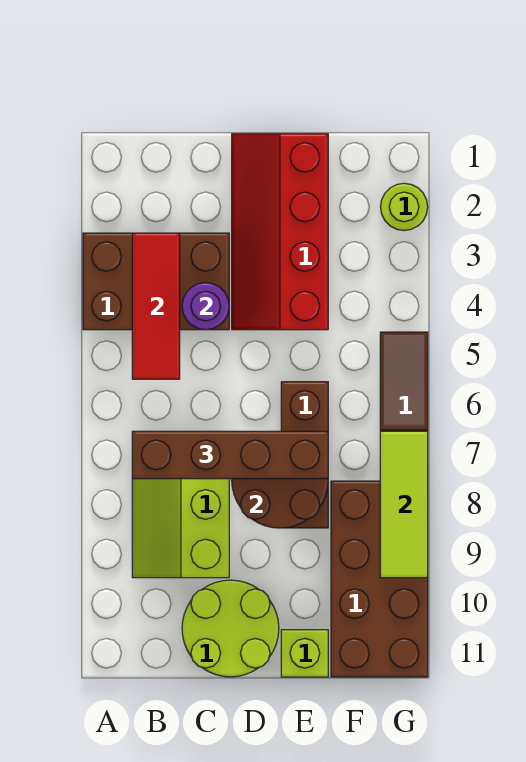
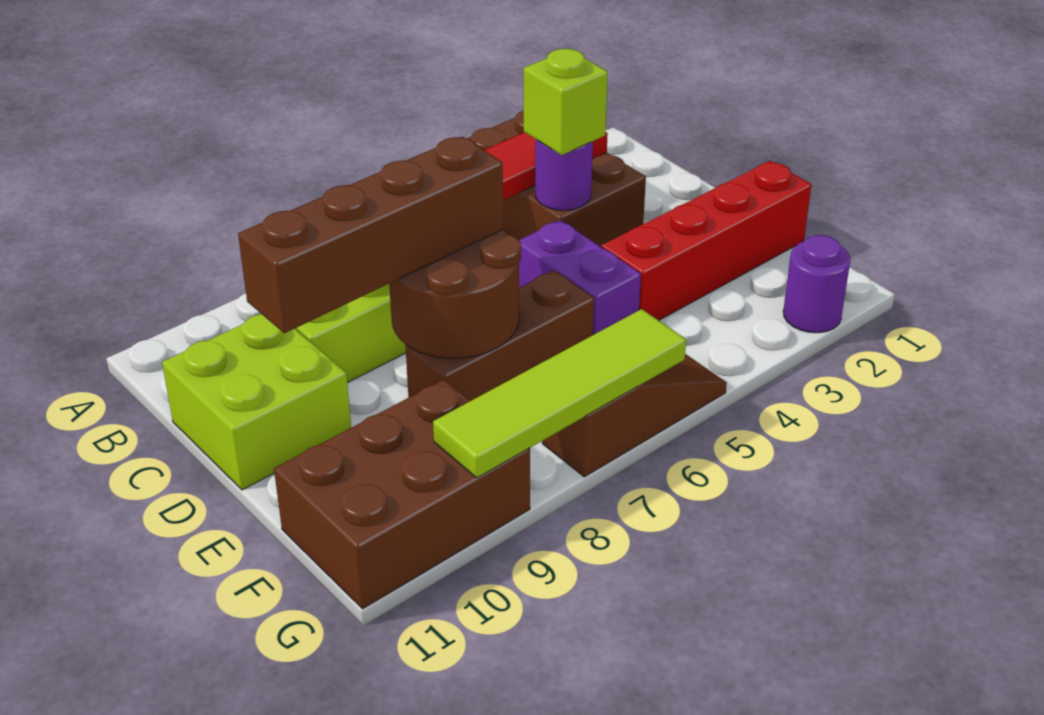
brown 1x4 brick [132,431,328,479] -> brown 1x4 brick turned to [238,136,503,333]
lime 2x2 round brick [182,580,279,677] -> lime 2x2 brick [162,314,351,490]
none -> purple 1x2 brick [519,220,641,335]
lime 1x1 brick [281,630,328,677] -> lime 1x1 brick moved to [524,49,608,155]
brown 2x4 brick [331,481,428,677] -> brown 2x3 brick [274,379,530,609]
lime 1x1 round brick [381,183,428,231] -> purple 1x1 round brick [783,235,850,333]
lime 1x3 tile [380,431,428,578] -> lime 1x4 tile [433,309,686,478]

